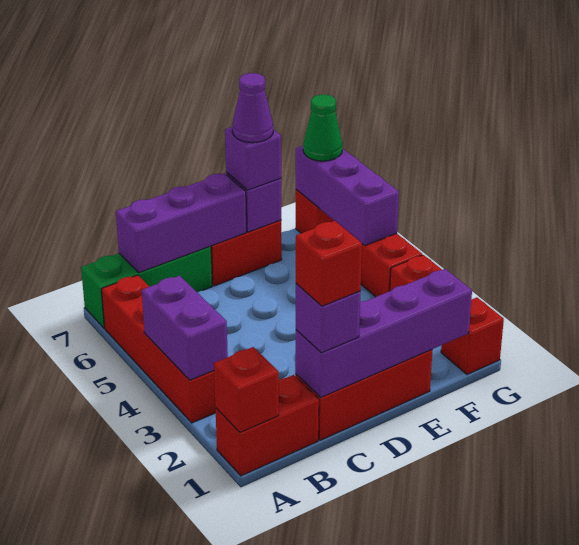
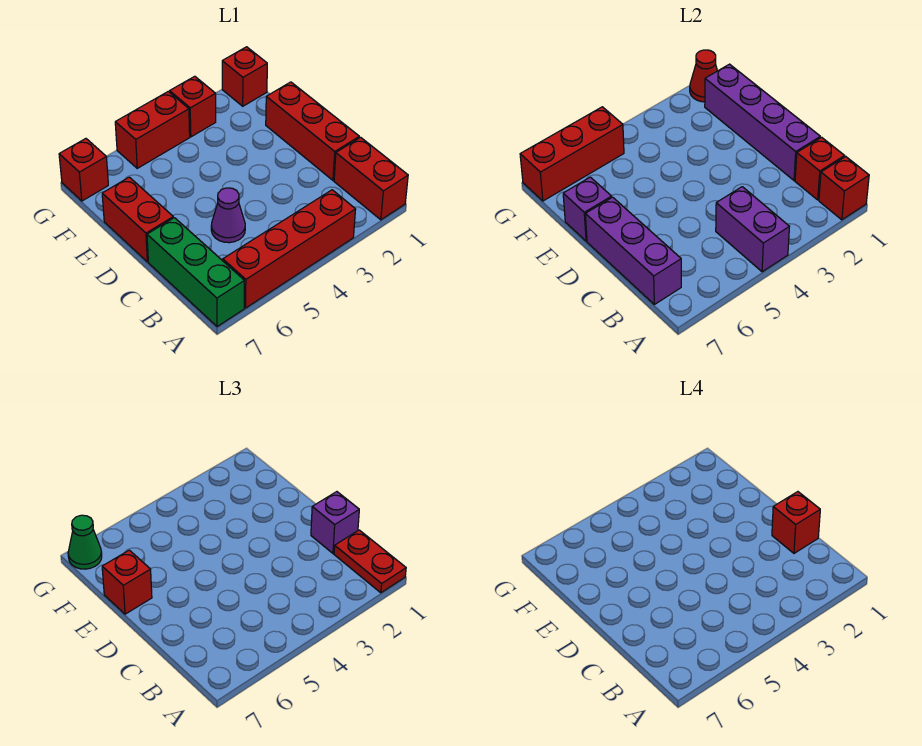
none -> red 1x2 plate [334,530,406,593]
purple 1x2 brick [142,276,228,380] -> purple 1x2 brick turned to [716,187,789,272]
none -> red 1x1 brick [795,137,845,200]
purple 1x1 brick [225,127,281,190] -> red 1x1 brick [102,550,152,614]
purple 1x1 cone [233,73,273,143] -> purple 1x1 cone moved to [211,188,245,243]
none -> red 1x1 cone [690,50,717,102]
purple 1x3 brick [296,146,399,246] -> red 1x3 brick [520,107,624,201]

